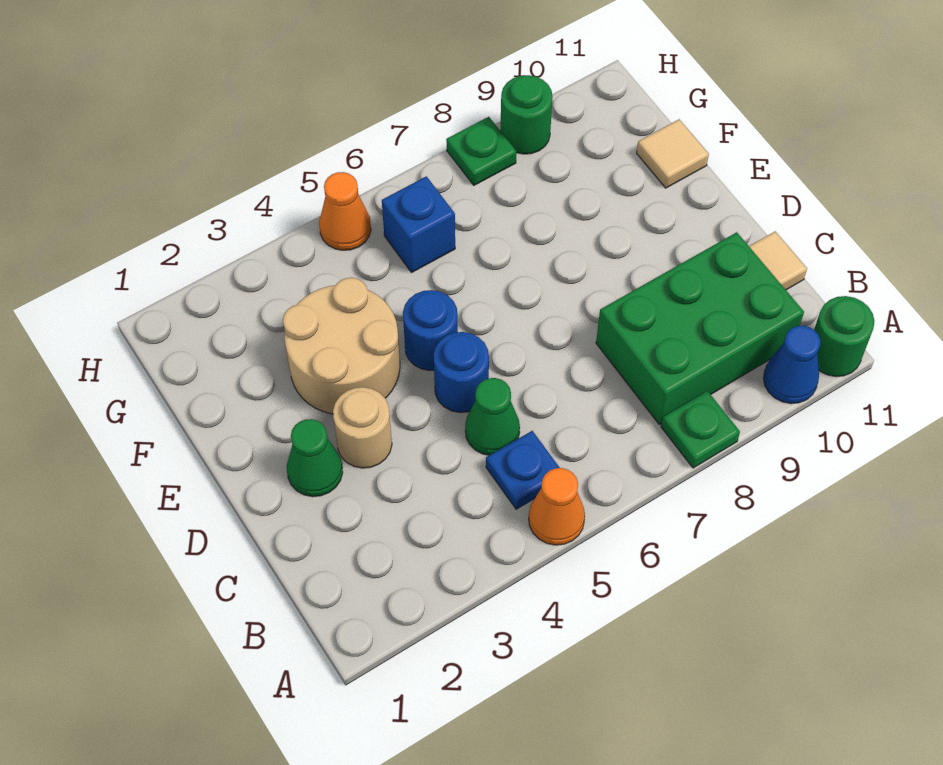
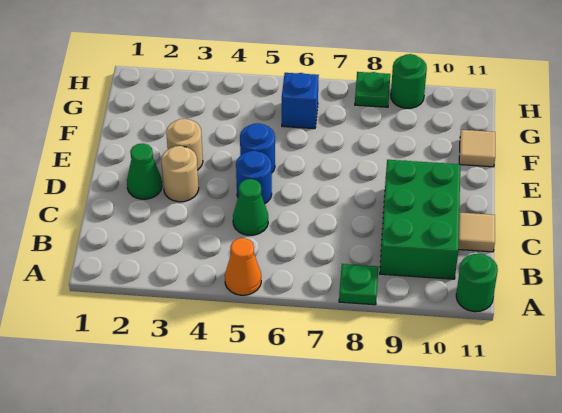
blue 1x1 cone [763,326,820,404] -> none
blue 1x1 plate [486,431,560,509] -> none
green 2x3 brick [596,232,804,425] -> green 2x3 brick turned to [380,160,460,279]
tan 2x2 round brick [283,278,400,414] -> tan 1x1 round brick [166,119,203,170]
orange 1x1 cone [319,172,371,250] -> none

